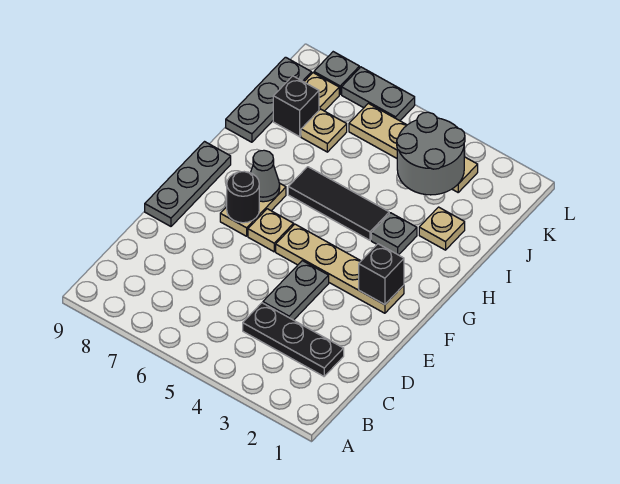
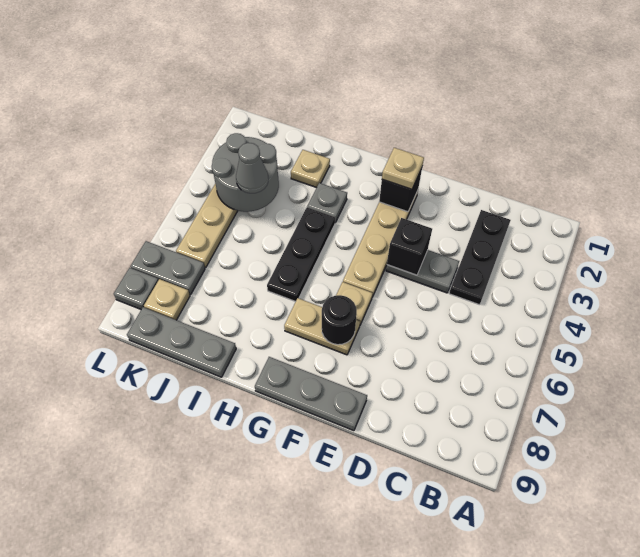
grey 1x1 cone [251,150,280,202] -> grey 1x1 cone moved to [236,143,268,193]
black 1x3 tile [288,167,389,240] -> black 1x3 plate [267,208,335,302]
tan 1x1 plate [301,109,347,152] -> tan 1x1 plate moved to [382,148,424,189]
black 1x1 brick [273,76,319,137] -> black 1x1 brick moved to [387,218,432,275]
grey 1x2 plate [342,67,415,121] -> grey 1x2 plate turned to [130,241,205,295]

